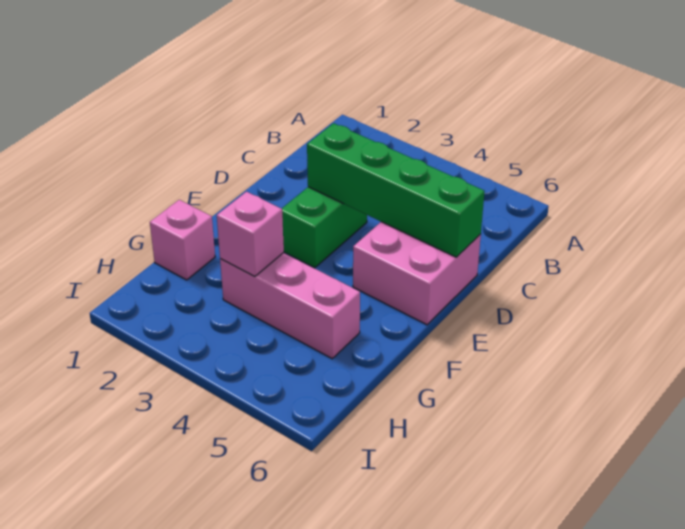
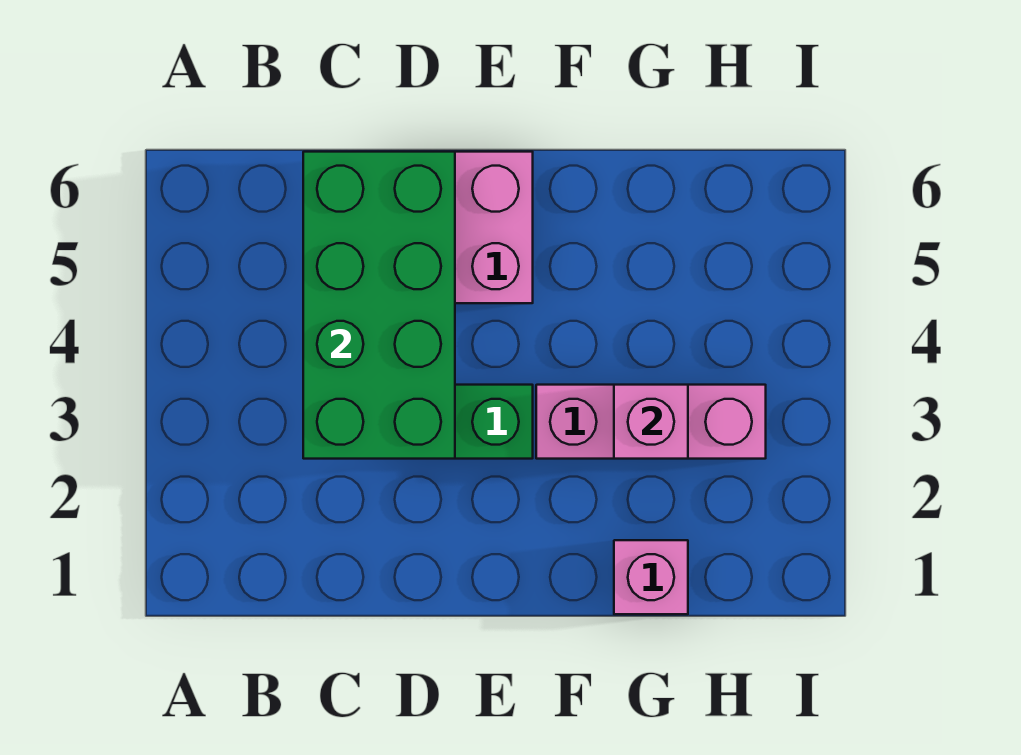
green 1x4 brick [307,123,484,257] -> green 2x4 brick [303,152,455,459]
pink 1x3 brick [220,253,360,359] -> pink 1x3 brick turned to [536,385,766,459]

